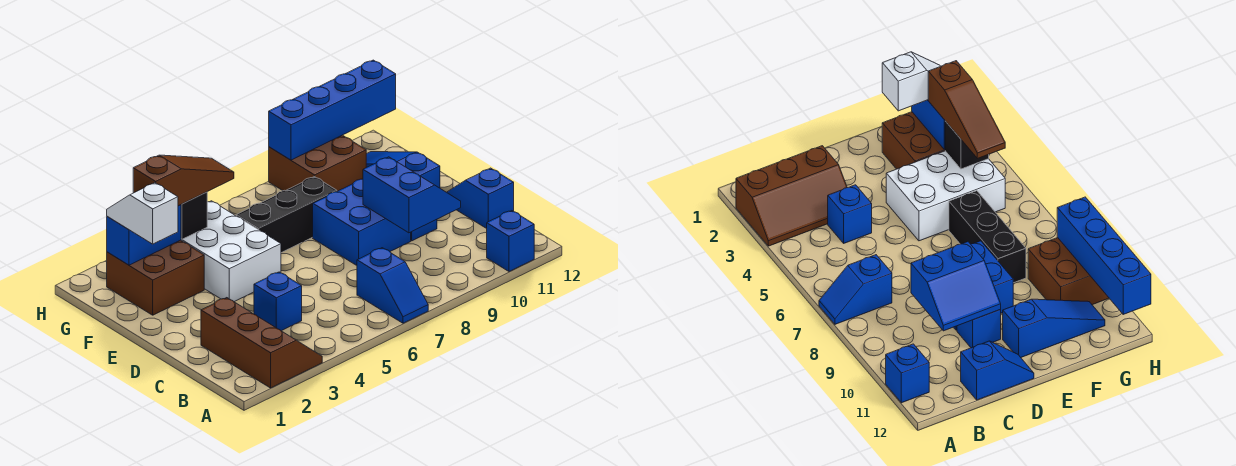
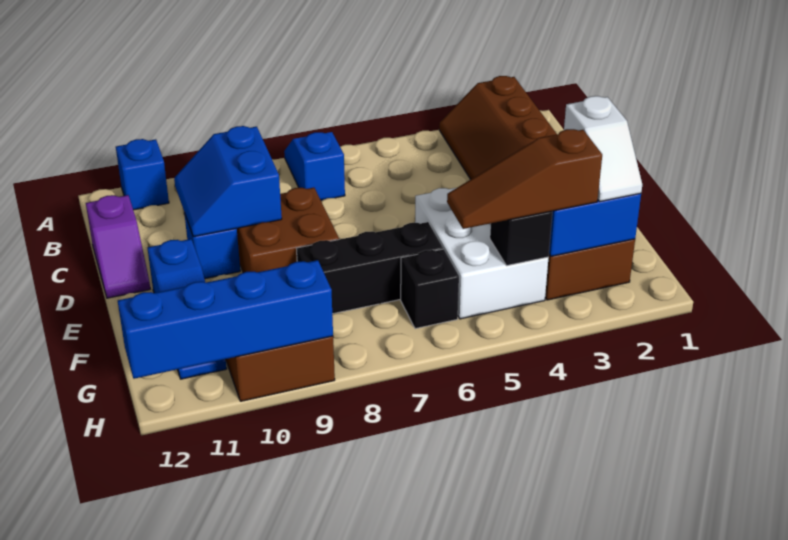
blue 1x1 brick [254,272,302,331] -> none
blue 1x2 slope [447,168,514,229] -> purple 1x2 slope [86,195,150,298]
blue 2x2 brick [313,179,411,265] -> brown 2x2 brick [237,188,339,273]
none -> black 1x1 brick [401,249,459,329]

